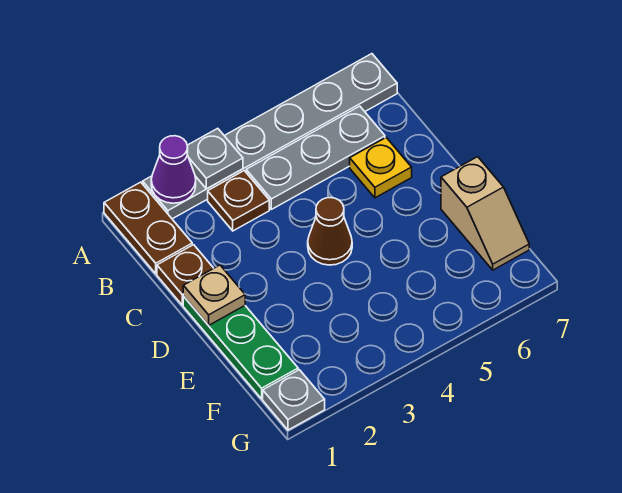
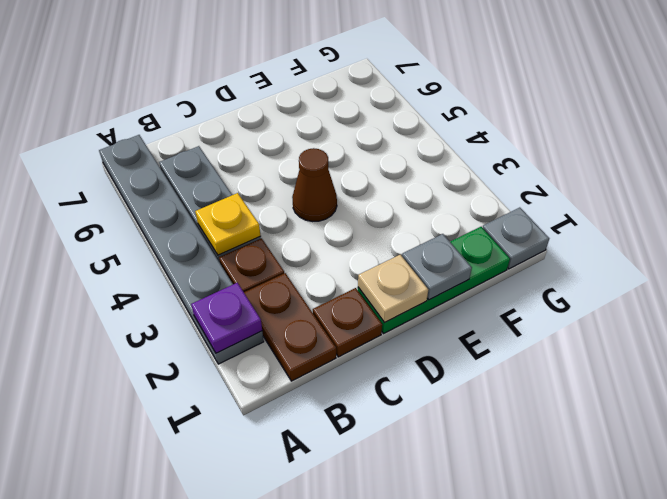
brown 1x2 plate [104,182,192,274] -> brown 1x2 plate turned to [244,273,336,381]
purple 1x1 cone [151,136,196,203] -> purple 1x1 plate [191,283,262,353]
grey 1x1 plate [187,128,243,189] -> grey 1x1 plate moved to [402,234,472,300]
yellow 1x1 plate [350,138,412,198] -> yellow 1x1 plate moved to [195,193,261,255]
tan 1x2 slope [441,157,529,270] -> none

